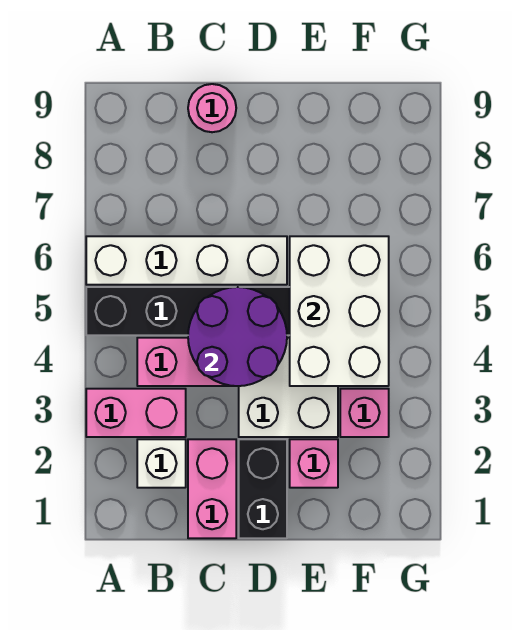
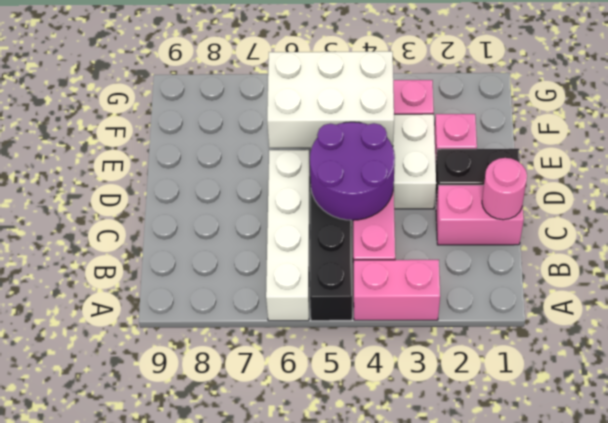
pink 1x2 brick [86,389,186,437] -> pink 1x2 brick turned to [354,260,440,320]
white 1x1 brick [137,439,186,488] -> none
pink 1x1 round brick [188,84,236,132] -> pink 1x1 round brick moved to [482,158,527,220]

